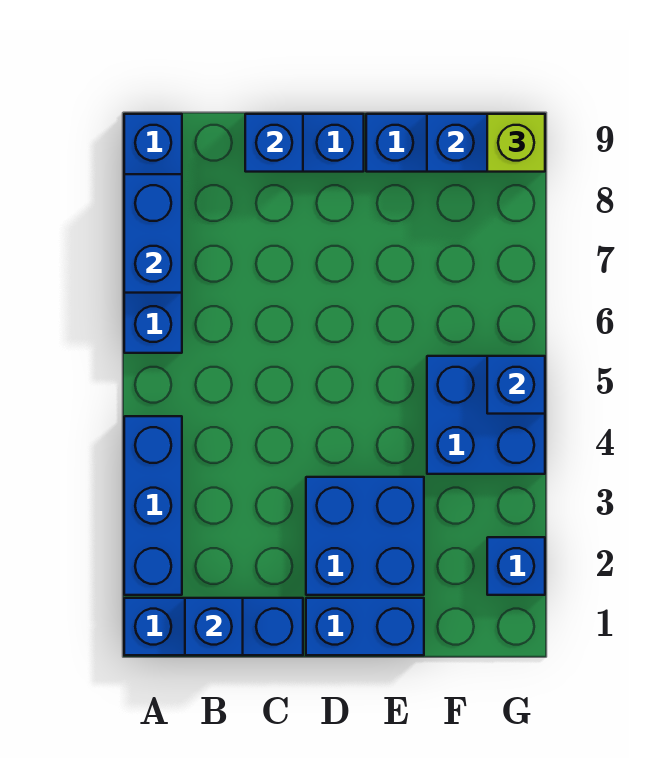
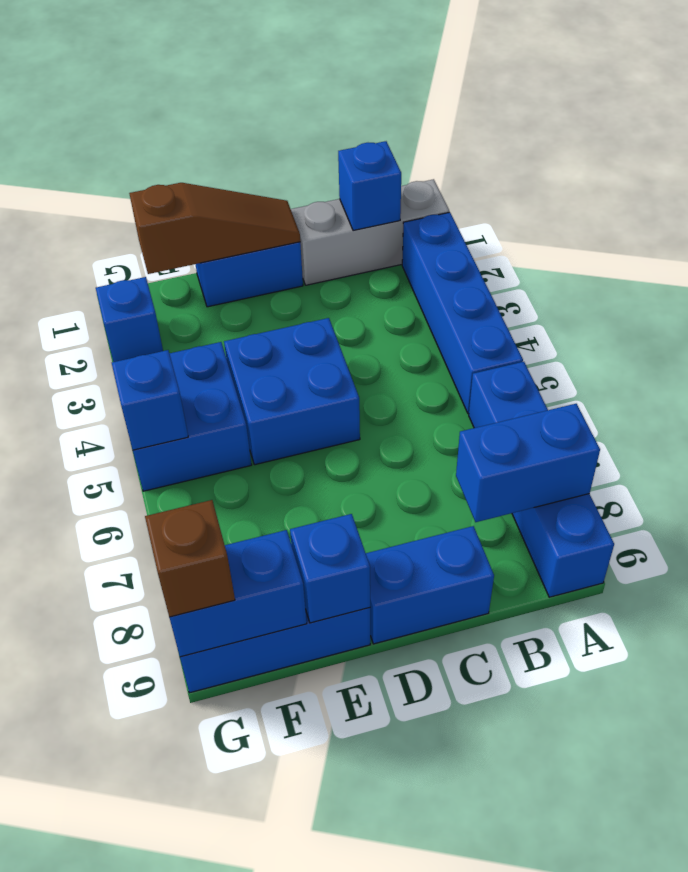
blue 1x3 brick [124,598,303,655] -> grey 1x3 brick [291,179,449,285]
blue 1x3 brick [124,416,182,595] -> blue 1x4 brick [402,212,523,414]
blue 1x2 brick [124,174,182,293] -> blue 1x2 brick turned to [456,404,600,522]
blue 1x1 brick [245,114,303,172] -> blue 1x1 brick moved to [290,514,370,623]
none -> brown 1x3 slope [129,183,300,274]
blue 2x2 brick [306,477,424,595] -> blue 2x2 brick moved to [224,318,360,465]
lime 1x1 brick [487,114,545,172] -> brown 1x1 brick [145,500,235,617]

